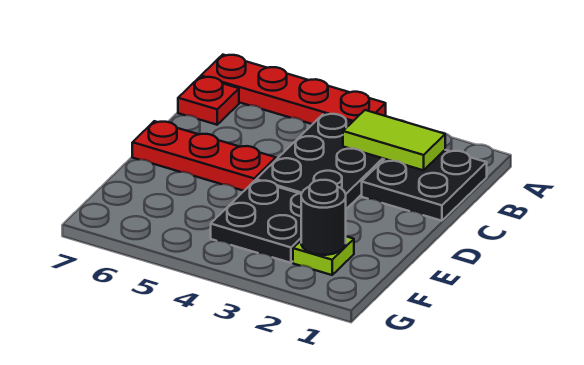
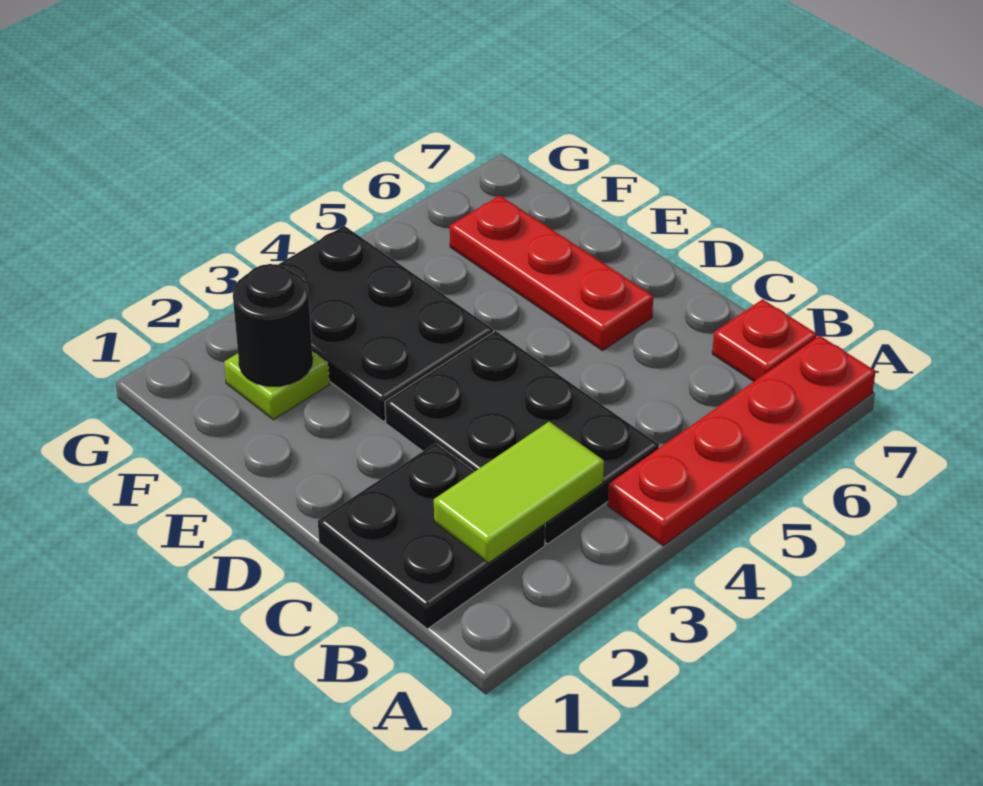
red 1x3 plate [132,121,276,191] -> red 1x3 plate turned to [450,195,653,351]
black 2x2 plate [211,180,302,263] -> black 2x3 plate [278,226,493,421]

